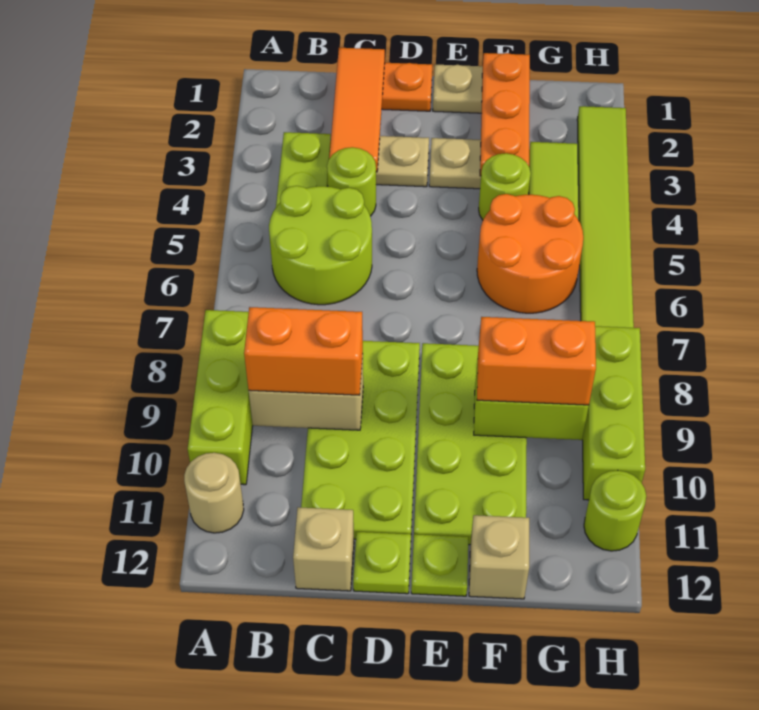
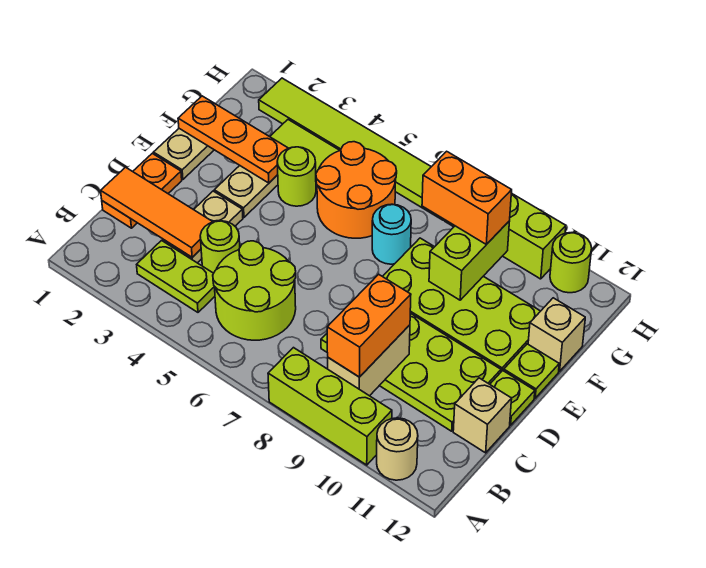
none -> cyan 1x1 round brick [372,204,411,264]
orange 1x2 brick [477,317,596,405] -> orange 1x2 brick turned to [422,151,512,245]

